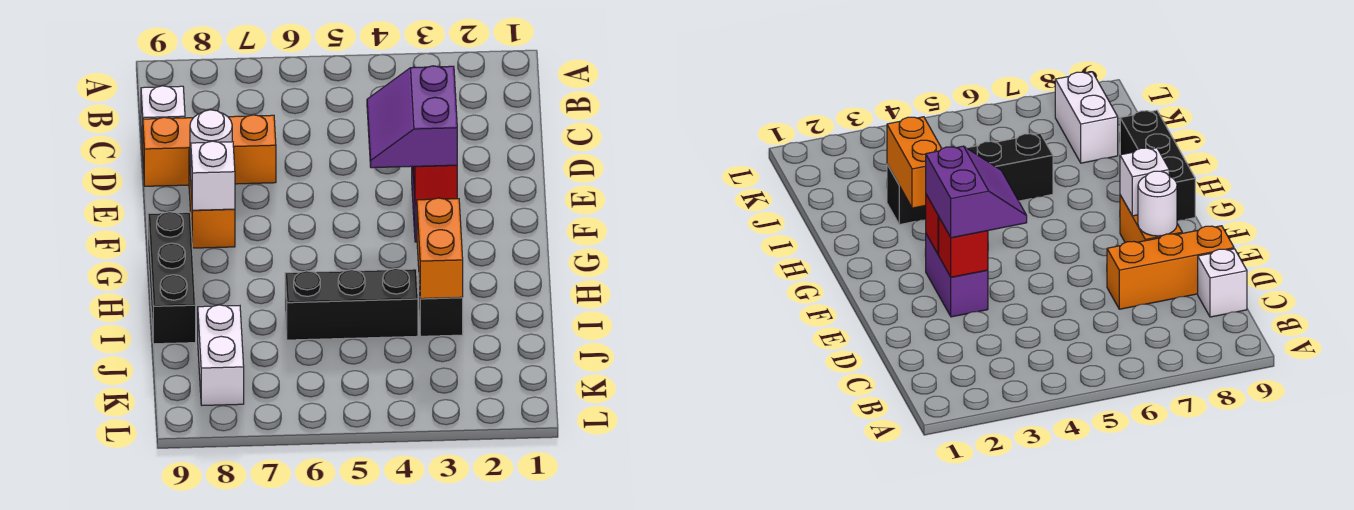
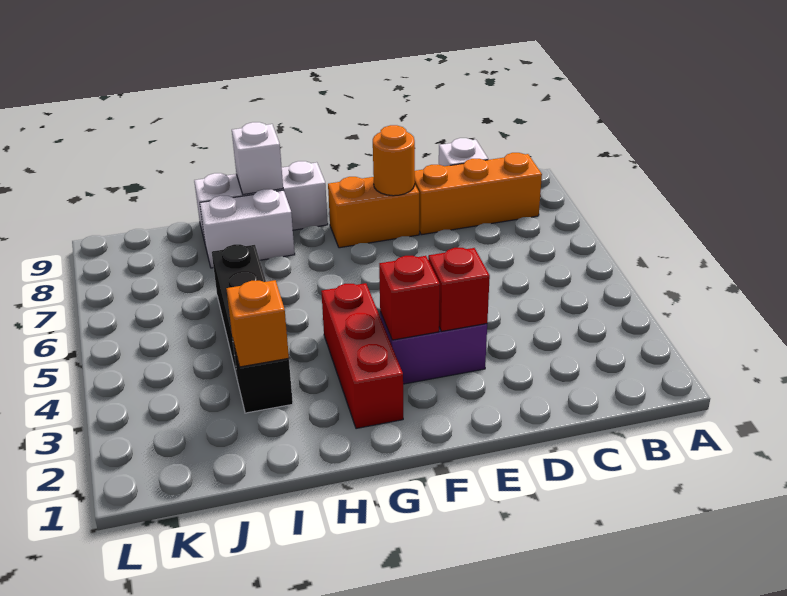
orange 1x3 brick [143,115,276,186] -> orange 1x3 brick turned to [415,153,542,235]
purple 2x2 slope [367,66,457,168] -> none
white 1x1 round brick [190,110,232,166] -> orange 1x1 round brick [373,125,415,196]
white 1x1 brick [191,141,235,210] -> white 1x1 brick moved to [232,122,283,194]
none -> red 1x3 brick [321,283,403,429]
black 1x3 brick [148,212,196,344] -> white 1x3 brick [194,161,328,242]
orange 1x2 brick [417,198,463,299] -> orange 1x1 brick [226,280,289,367]
white 1x2 brick [198,305,244,405] -> white 1x2 brick moved to [200,189,295,268]

